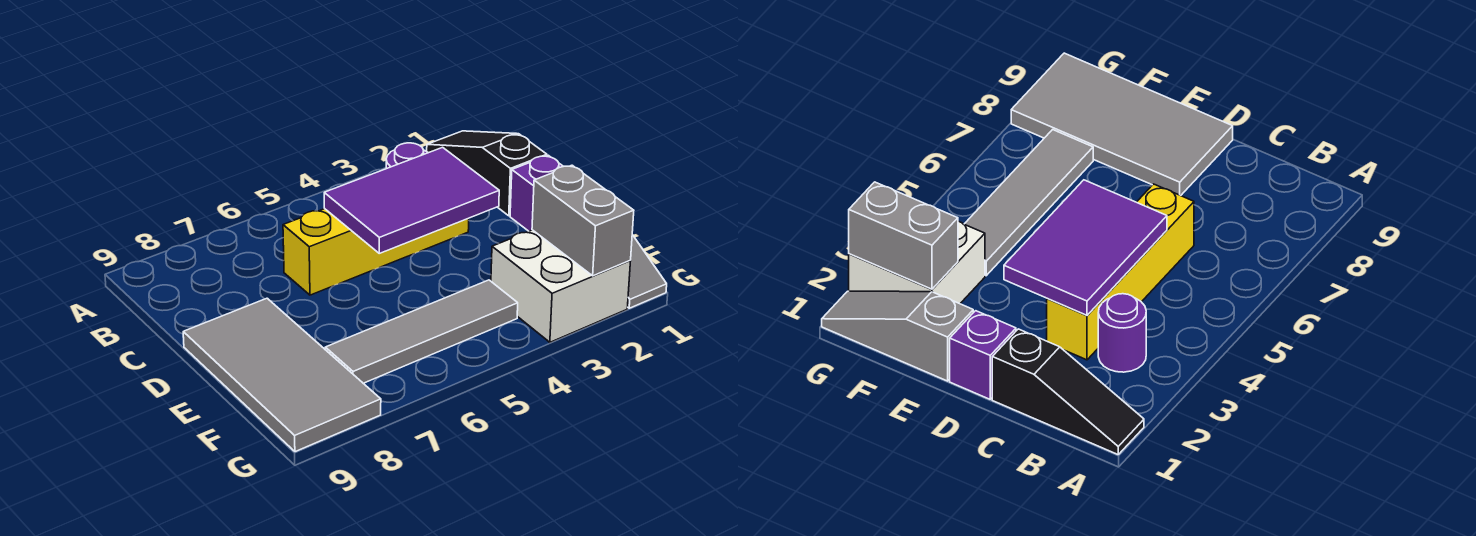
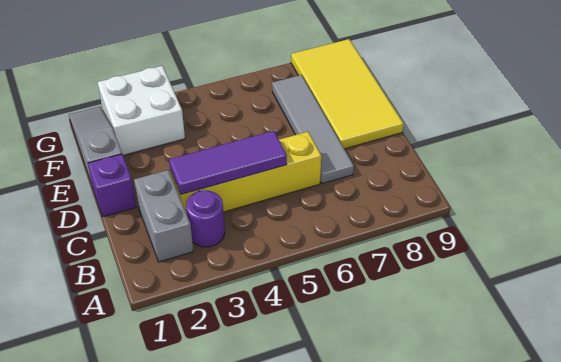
black 1x3 slope [427,131,547,216] -> none
purple 2x3 tile [324,147,499,253] -> purple 1x3 tile [169,131,287,194]
grey 2x4 tile [183,298,381,452] -> yellow 2x4 tile [291,39,404,149]
grey 1x2 brick [532,165,634,276] -> grey 1x2 brick moved to [134,170,193,262]
grey 1x4 tile [325,280,518,383] -> grey 1x4 tile turned to [272,75,354,184]

